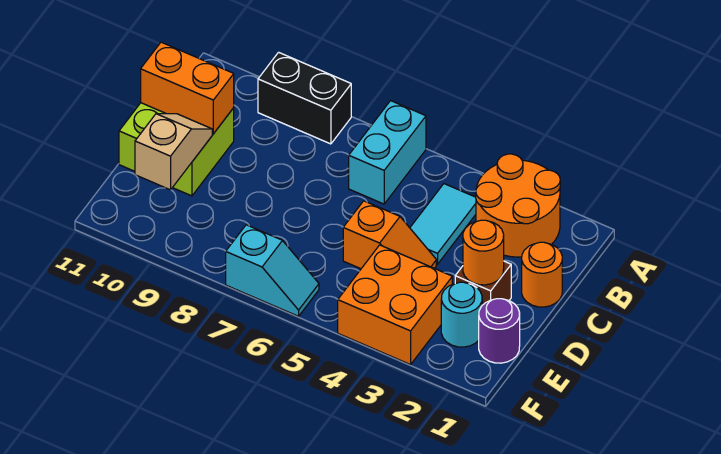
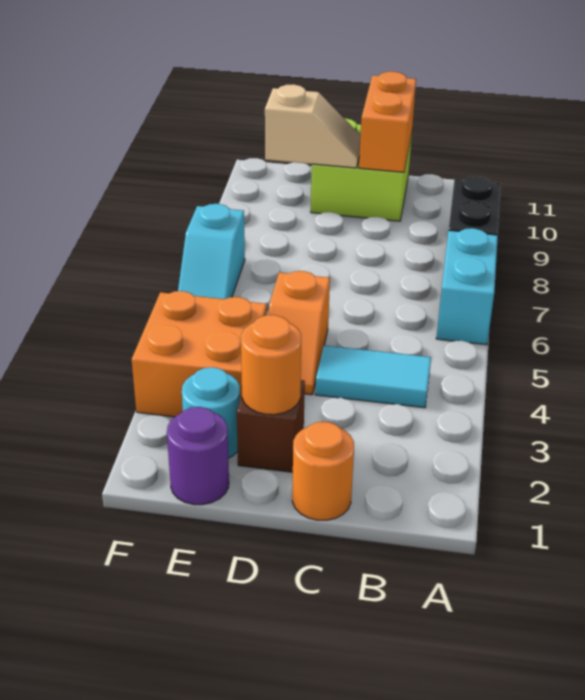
orange 2x2 round brick [476,154,560,257] -> none
cyan 1x2 brick [349,101,426,204] -> cyan 1x2 brick turned to [436,228,498,345]

